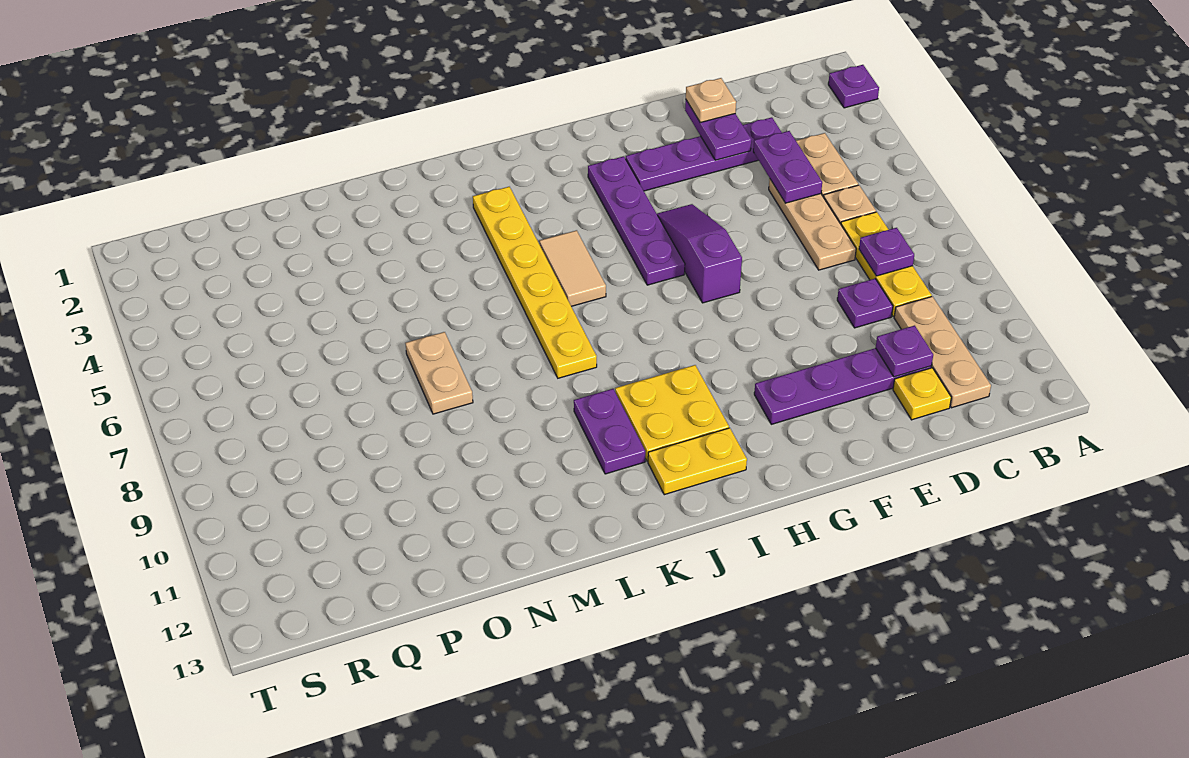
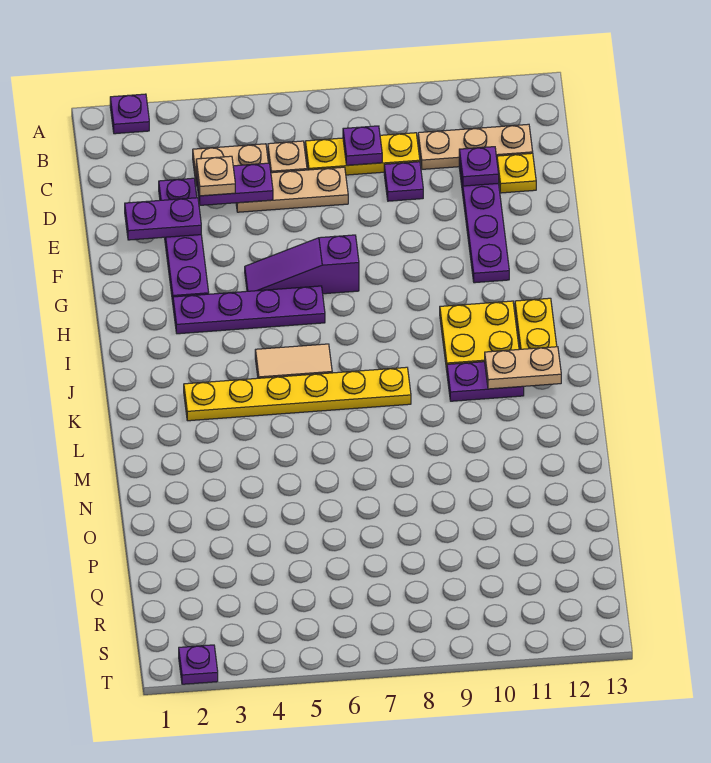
tan 1x1 plate [686,78,736,123] -> tan 1x1 plate moved to [196,156,235,196]
tan 1x2 plate [405,332,473,414] -> tan 1x2 plate moved to [485,347,561,389]
none -> purple 1x1 plate [179,645,218,684]

